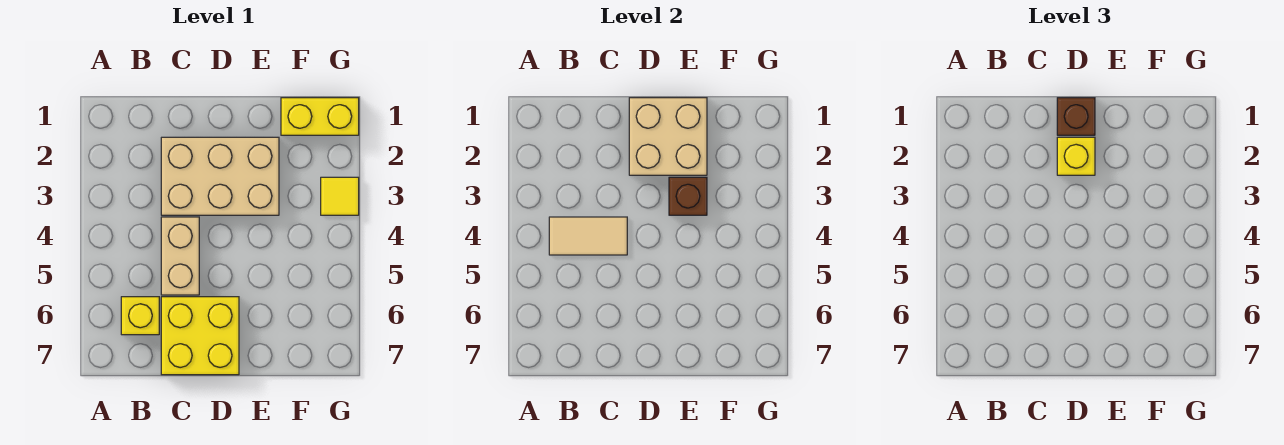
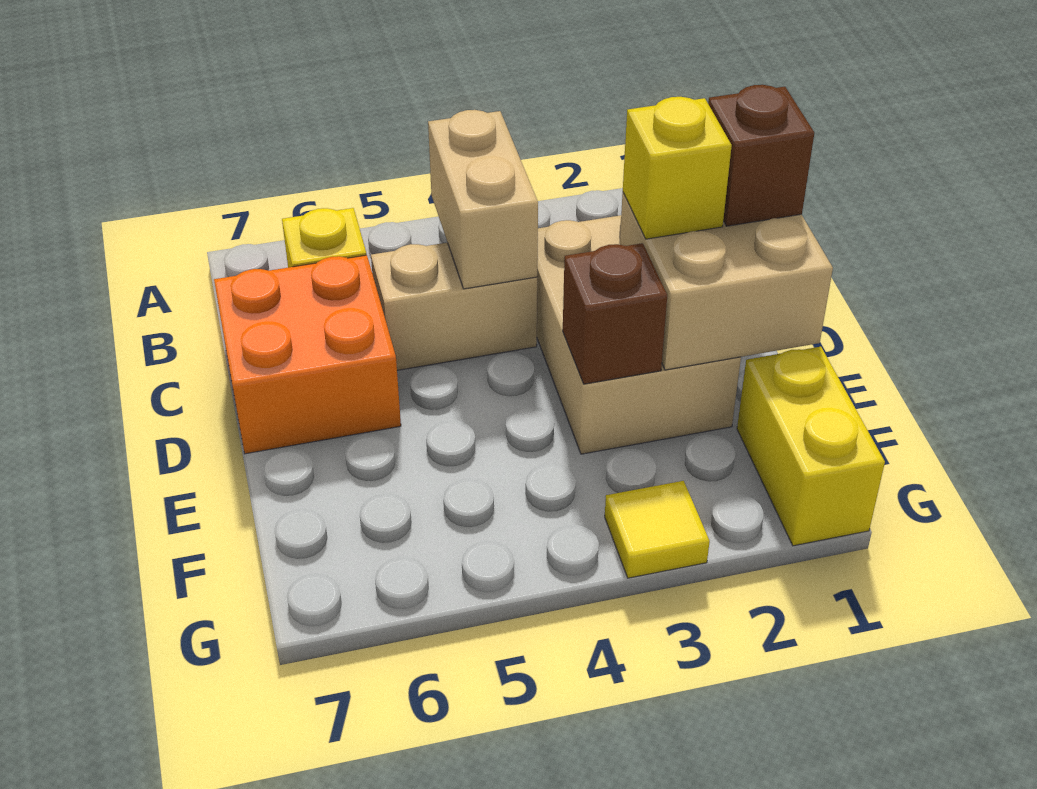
tan 1x2 tile [549,217,627,255] -> tan 1x2 brick [428,110,538,289]
yellow 2x2 brick [161,297,239,375] -> orange 2x2 brick [214,255,401,454]

